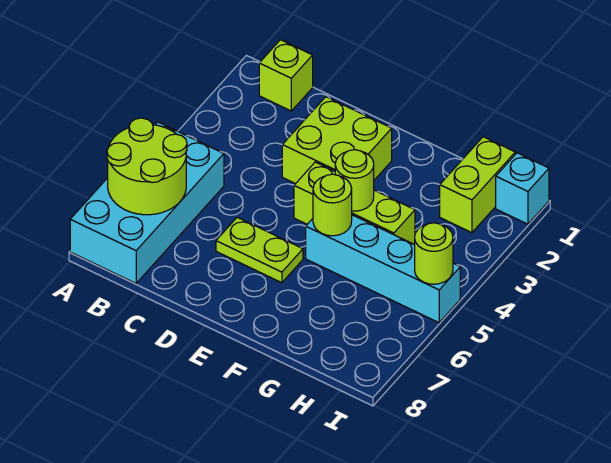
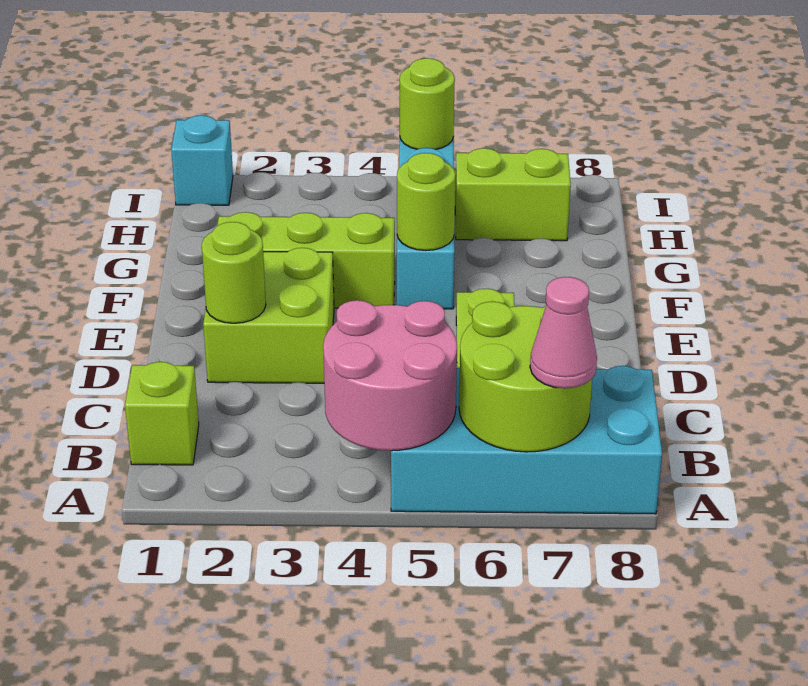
none -> pink 2x2 round brick [323,300,457,451]
none -> pink 1x1 cone [530,277,597,389]
lime 1x3 brick [294,162,415,244] -> lime 1x3 brick turned to [217,212,395,308]
lime 1x1 round brick [335,150,374,211] -> lime 1x1 round brick moved to [202,222,266,323]
lime 1x2 brick [440,137,515,233] -> lime 1x2 brick moved to [455,148,571,241]

